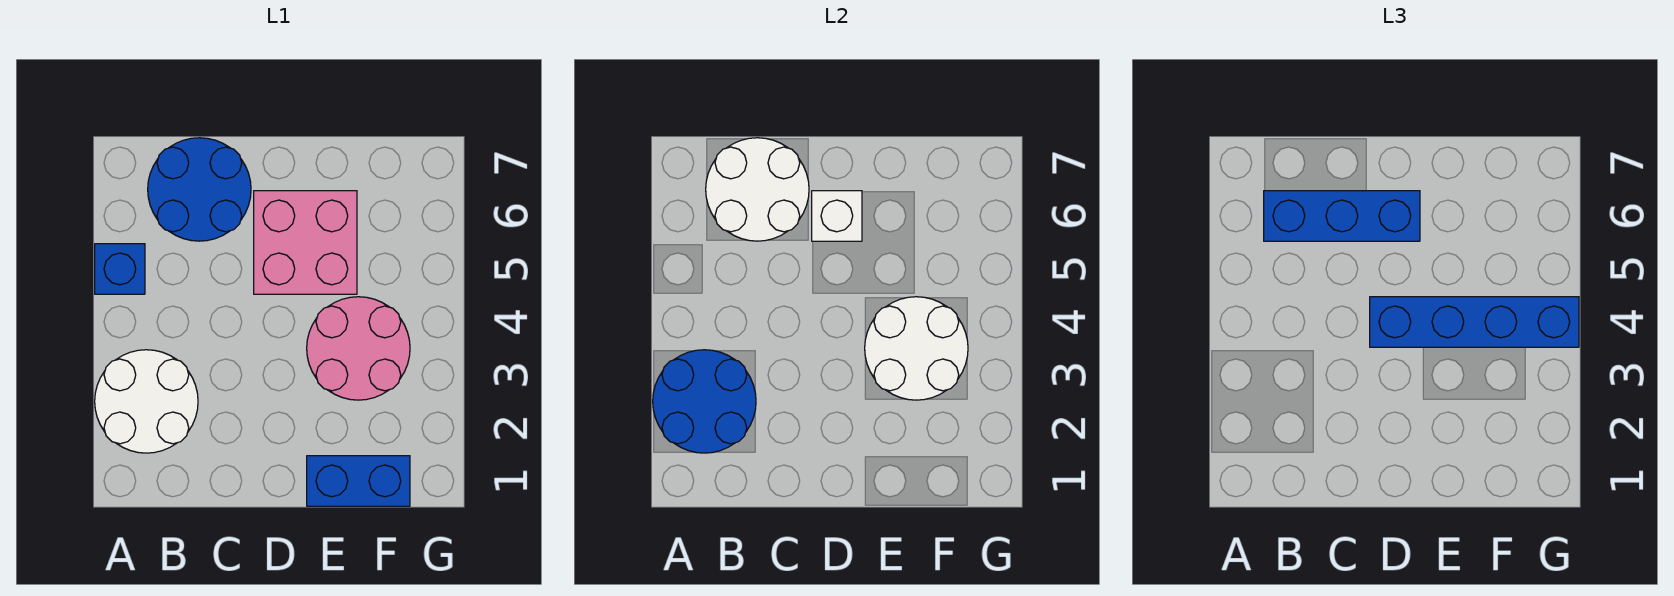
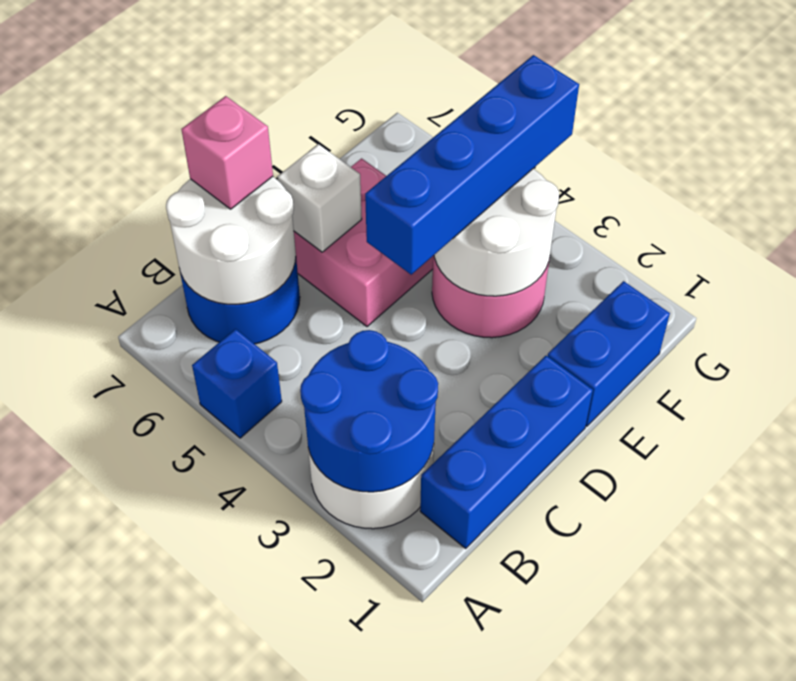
blue 1x3 brick [1264,191,1420,241] -> blue 1x3 brick moved to [420,356,593,548]
none -> pink 1x1 brick [181,96,273,209]

